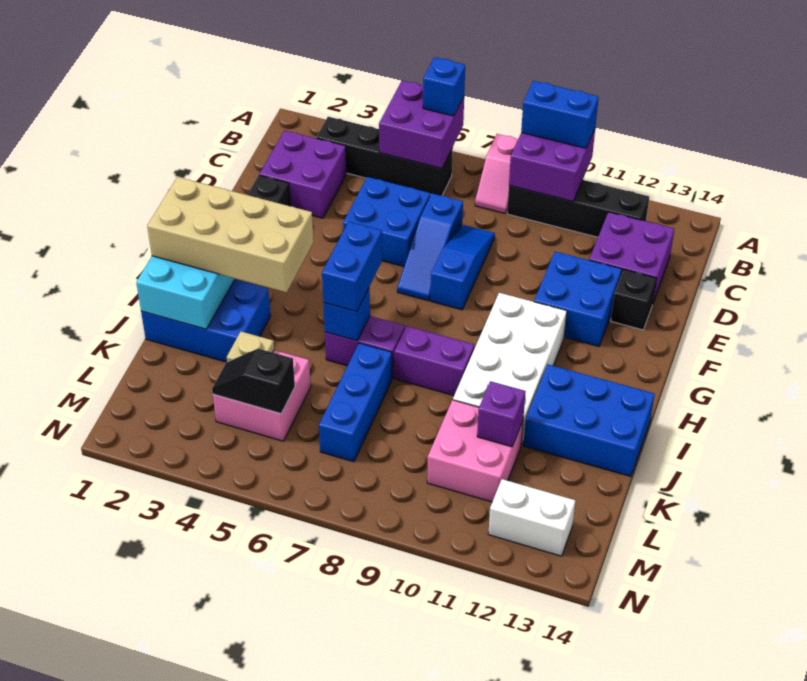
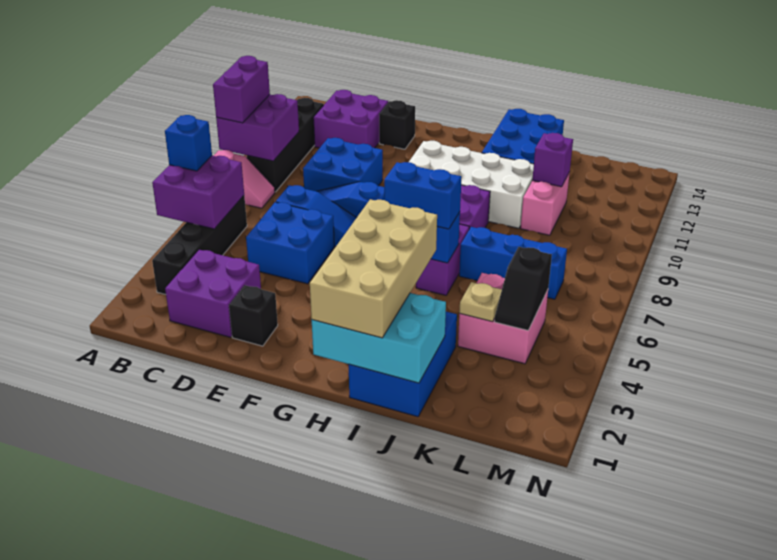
blue 1x2 brick [521,81,599,148] -> purple 1x2 brick [213,56,270,123]
blue 2x2 brick [534,252,622,346] -> blue 2x2 brick moved to [303,138,383,191]
pink 2x2 brick [427,400,523,502] -> pink 1x2 brick [521,172,570,235]
white 1x2 brick [488,479,575,556] -> none

